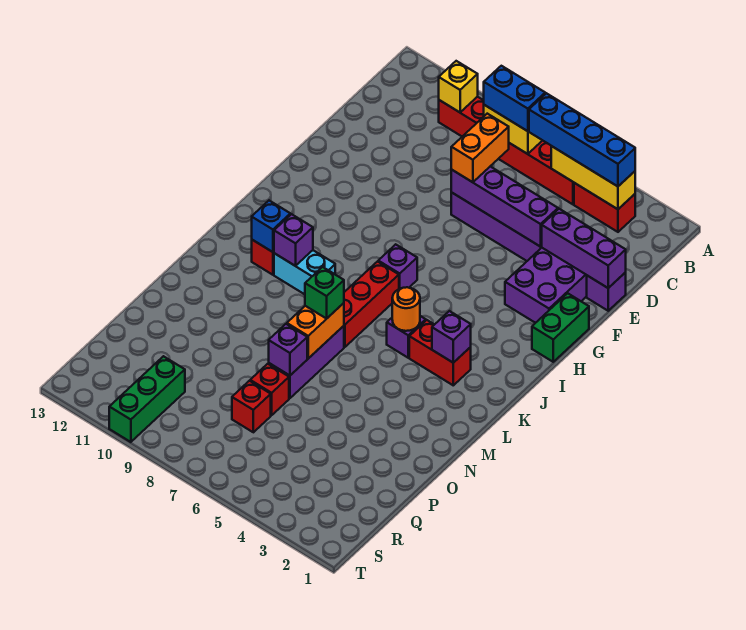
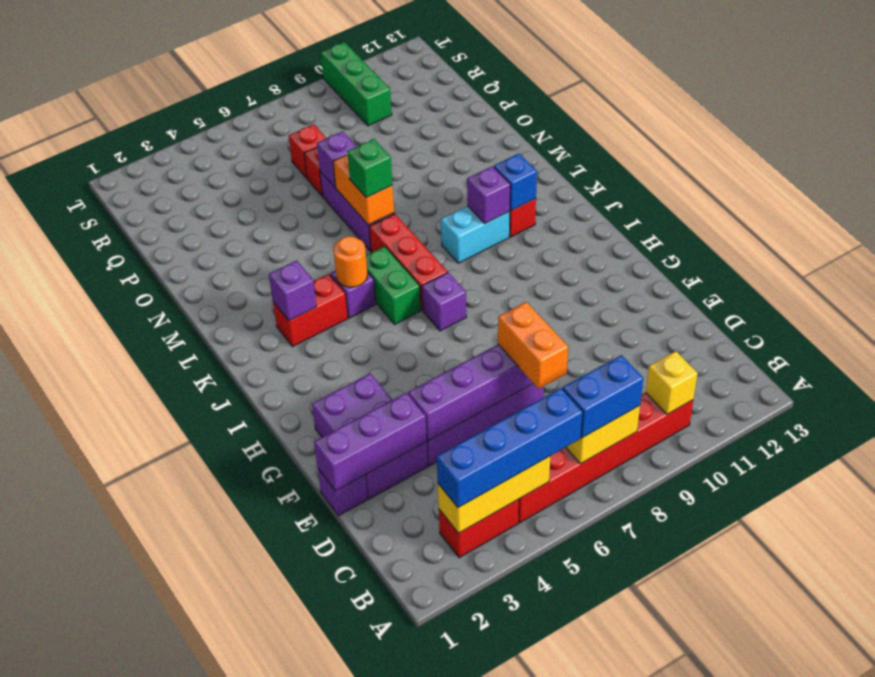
green 1x2 brick [532,293,589,362] -> green 1x2 brick moved to [366,246,421,325]

